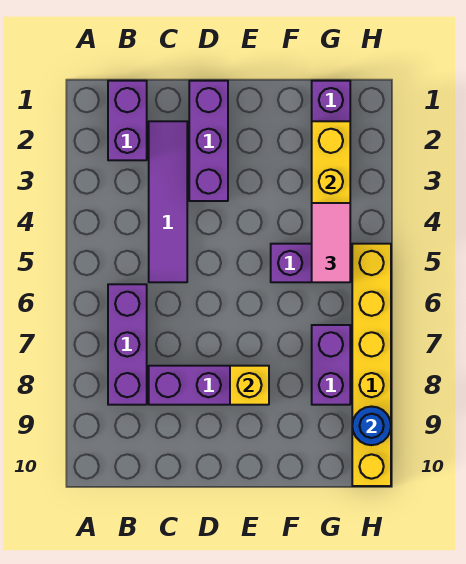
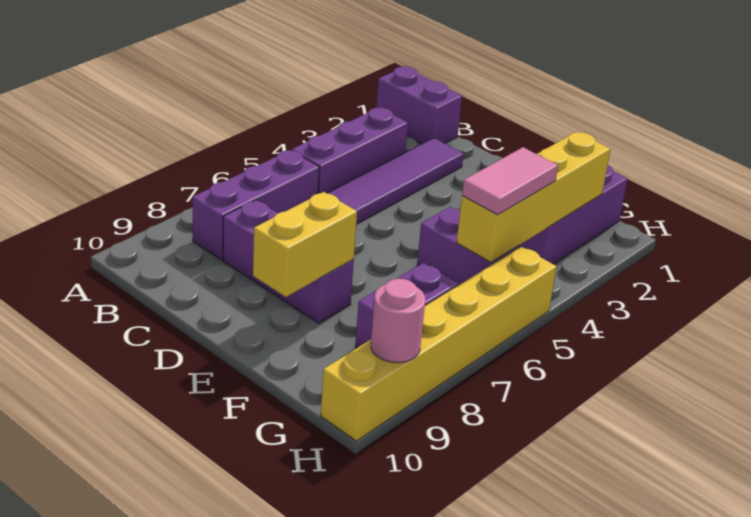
purple 1x2 brick [108,81,147,160] -> purple 1x2 brick turned to [376,66,462,144]
purple 1x3 brick [189,81,228,201] -> purple 1x3 brick moved to [292,107,408,194]
yellow 1x1 brick [230,366,269,405] -> yellow 1x2 brick [253,192,357,297]
blue 1x1 round brick [352,407,391,445] -> pink 1x1 round brick [371,279,425,363]

